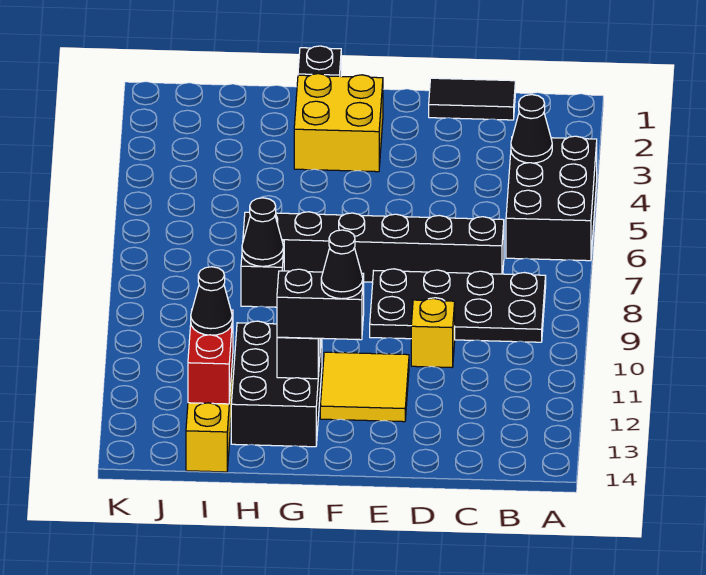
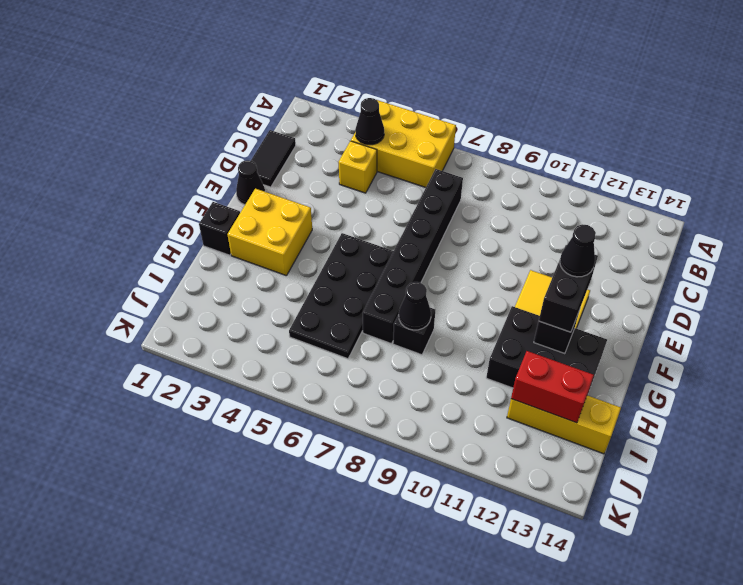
black 2x3 brick [506,136,597,261] -> yellow 2x3 brick [351,100,456,188]
black 2x4 plate [370,269,546,342] -> black 2x4 plate moved to [289,233,394,359]
yellow 1x1 brick [411,298,455,367] -> yellow 1x1 brick moved to [339,141,377,193]
black 1x1 cone [191,267,232,335] -> black 1x1 cone moved to [236,160,265,205]

